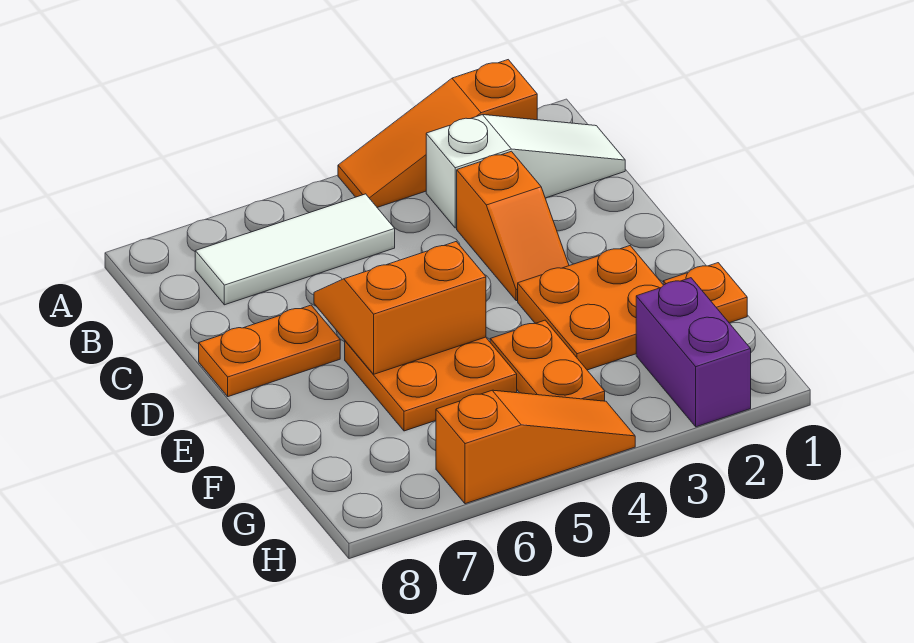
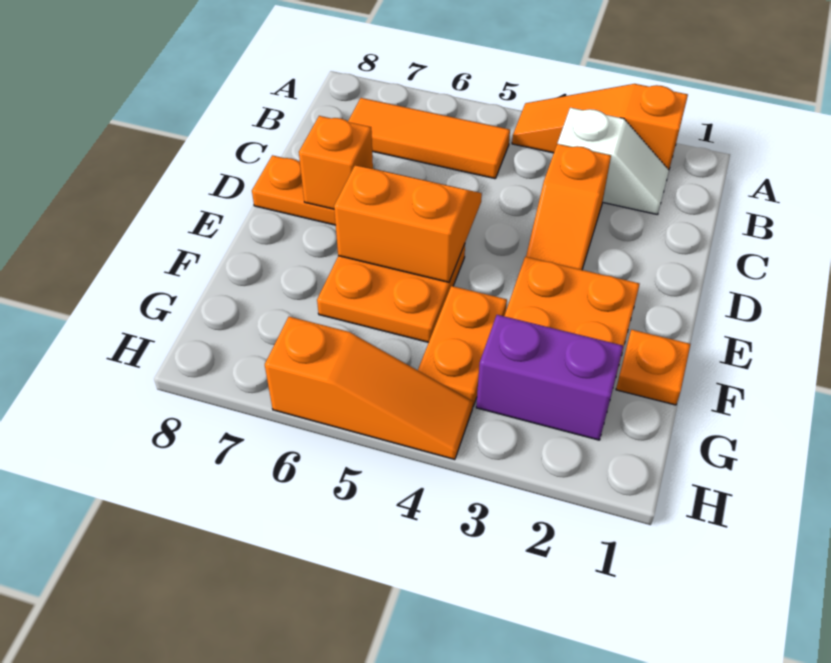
white 1x3 slope [426,115,625,228] -> white 1x2 slope [558,108,669,215]
white 1x3 tile [195,194,395,305] -> orange 1x3 tile [348,98,510,179]
none -> orange 1x1 brick [299,116,373,209]
purple 1x2 brick [636,278,751,427] -> purple 1x2 brick turned to [476,315,623,440]

